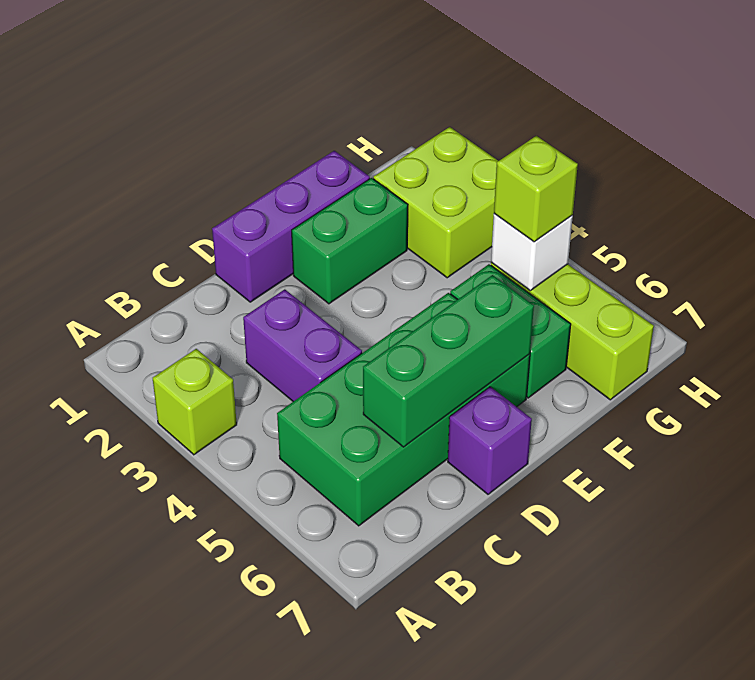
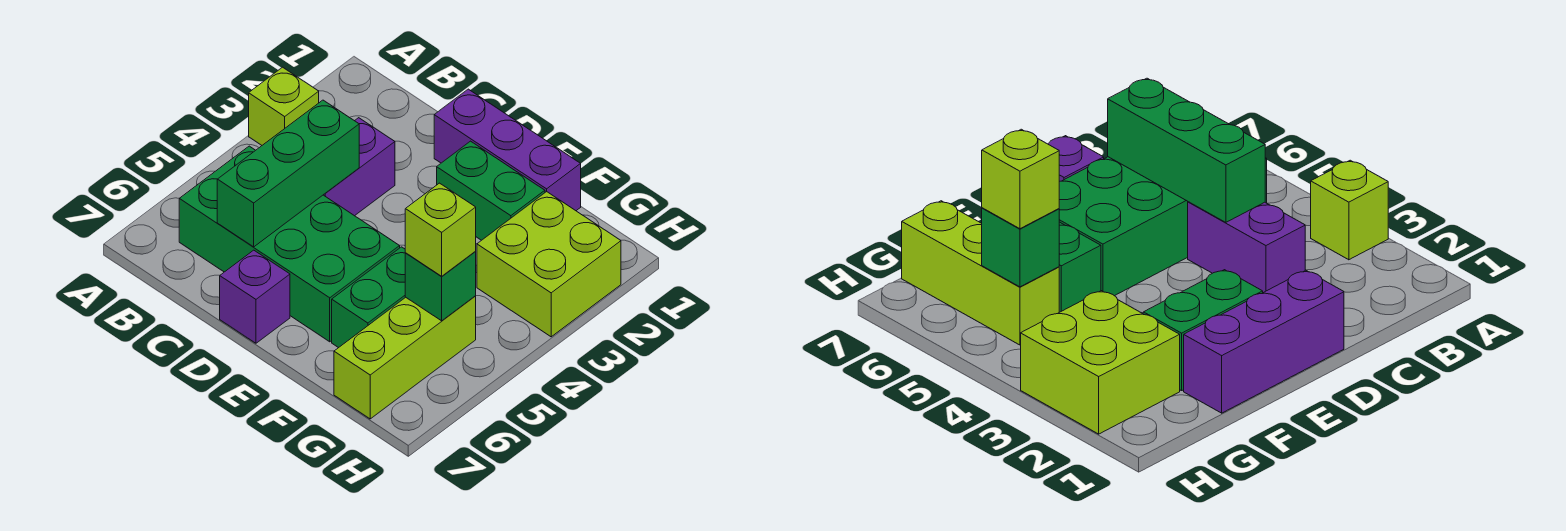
green 1x3 brick [363,275,534,447] -> green 1x3 brick turned to [217,100,359,247]
white 1x1 brick [491,214,573,291] -> green 1x1 brick [405,251,476,321]

